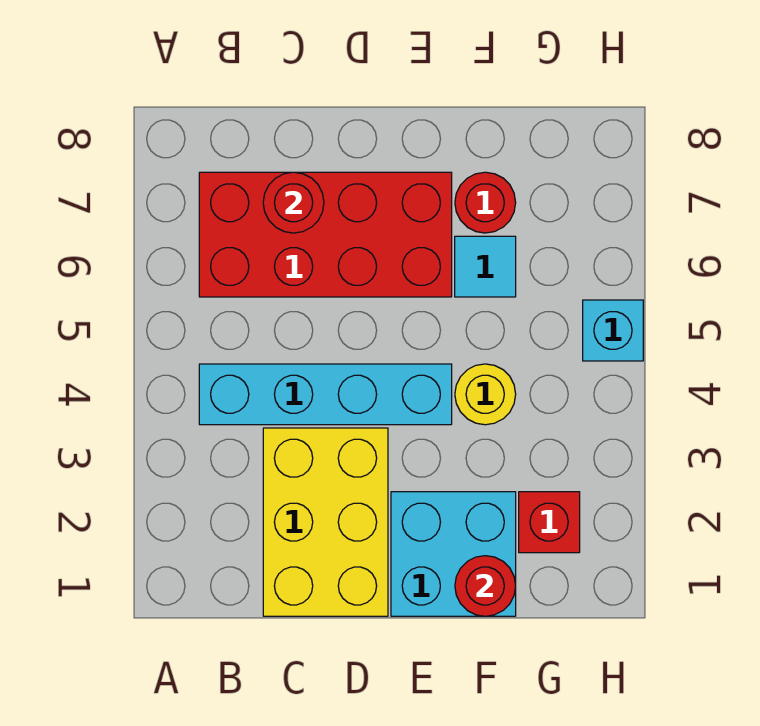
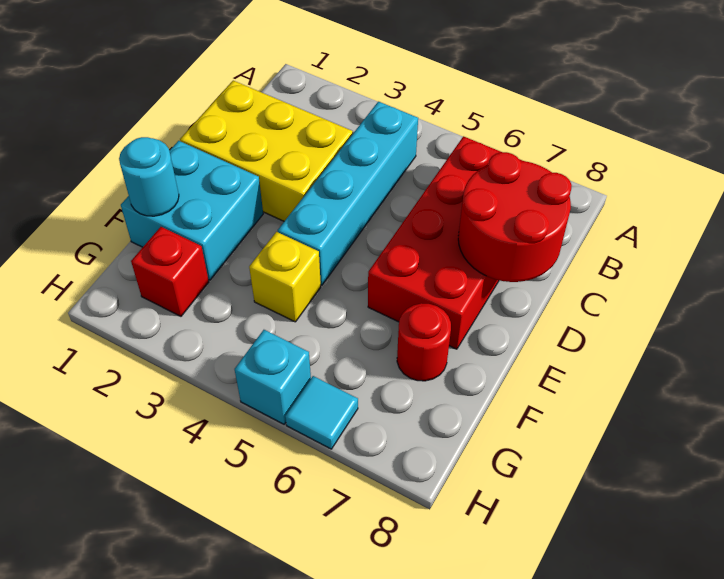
red 1x1 round brick [263,172,324,233] -> red 2x2 round brick [458,152,572,282]
red 1x1 round brick [455,556,516,616] -> cyan 1x1 round brick [119,137,179,216]
yellow 1x1 round brick [455,364,516,425] -> yellow 1x1 brick [249,232,321,322]
cyan 1x1 tile [455,236,516,297] -> cyan 1x1 tile moved to [285,376,358,449]

